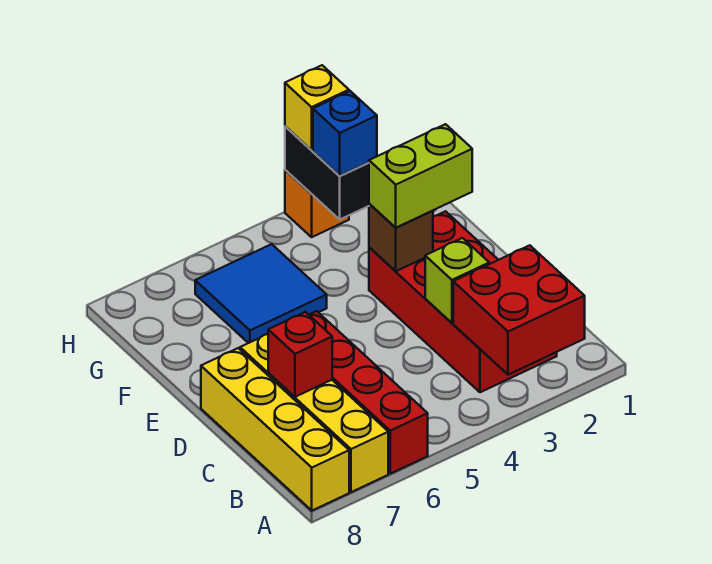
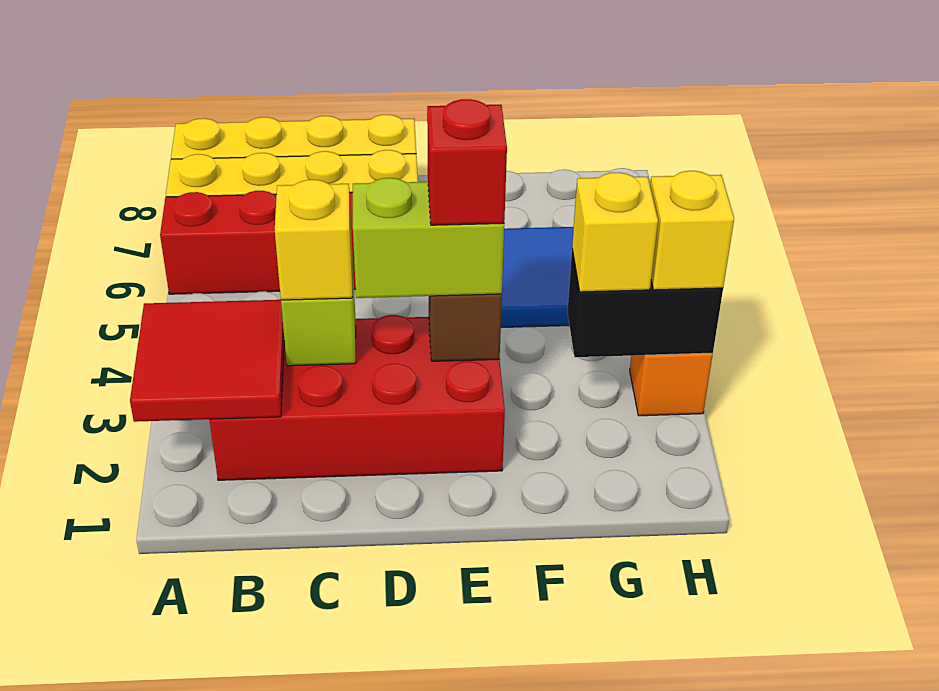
red 2x2 brick [453,245,585,375] -> red 2x2 tile [130,300,284,422]
none -> yellow 1x1 brick [275,180,352,300]
red 1x1 brick [268,312,332,397] -> red 1x1 brick moved to [427,99,507,225]
lime 1x2 brick [369,124,472,228] -> lime 1x2 brick turned to [353,178,504,298]
blue 1x1 brick [313,91,377,176] -> yellow 1x1 brick [572,172,658,292]

